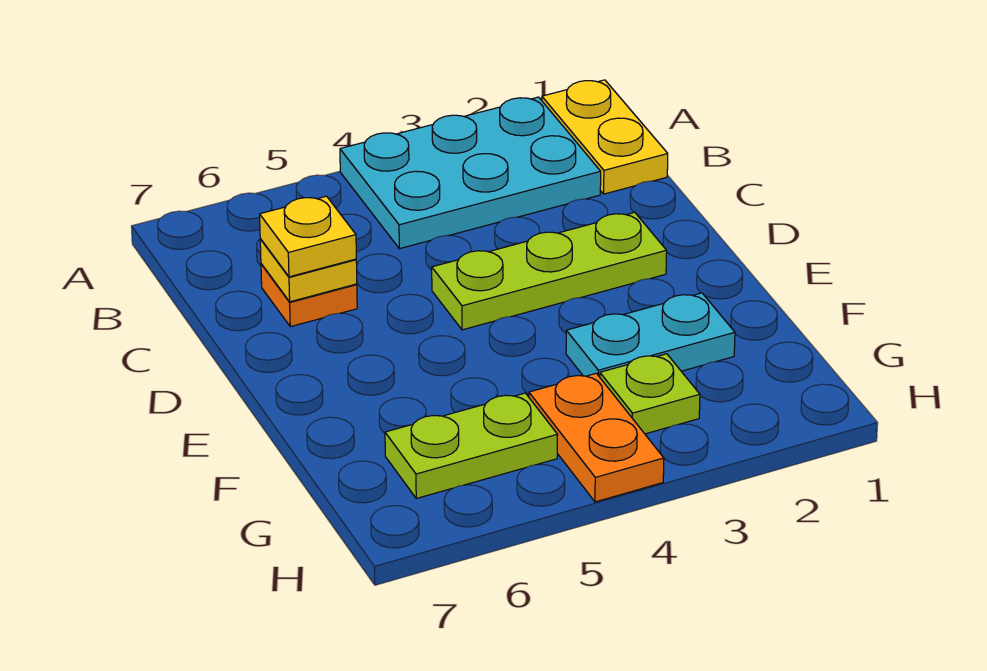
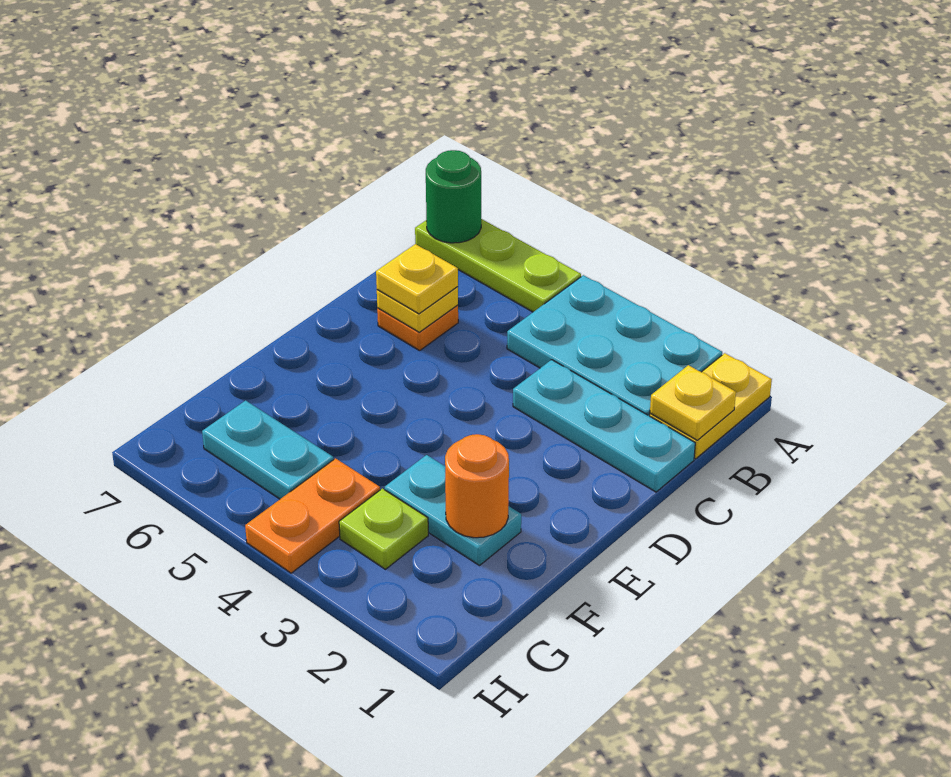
none -> green 1x1 round brick [426,150,481,243]
none -> yellow 1x1 plate [650,365,736,440]
none -> cyan 1x3 plate [513,360,695,492]
lime 1x3 plate [432,212,667,330] -> lime 1x3 plate moved to [415,219,581,312]
none -> orange 1x1 round brick [445,434,509,538]
lime 1x2 plate [385,393,558,498] -> cyan 1x2 plate [202,400,334,499]

